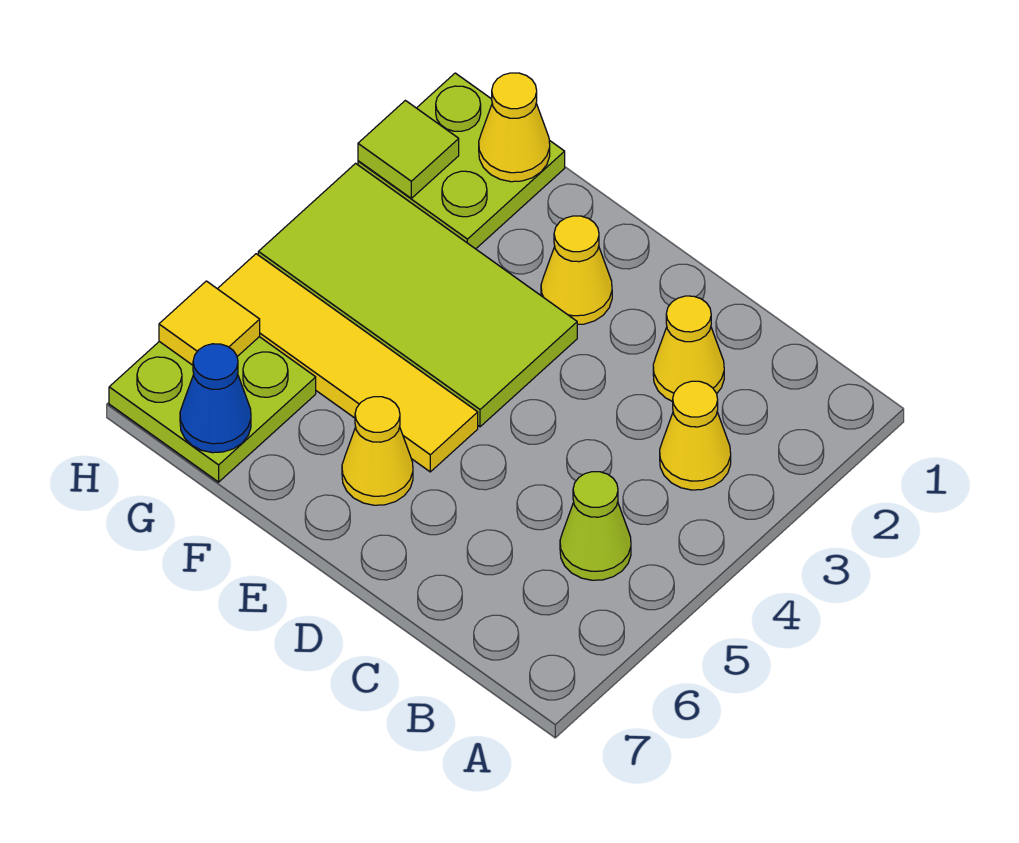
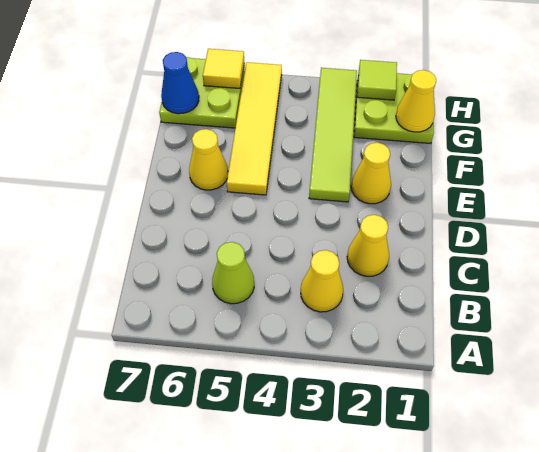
lime 2x4 tile [258,163,577,427] -> lime 1x4 tile [309,68,357,202]

